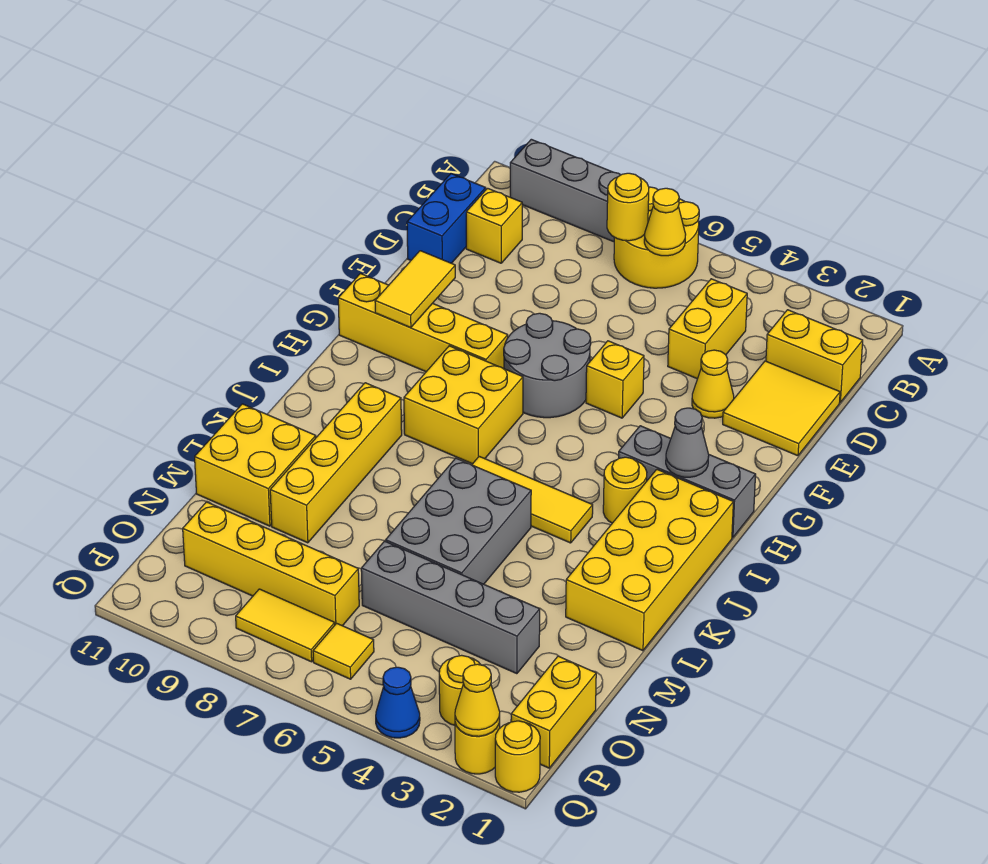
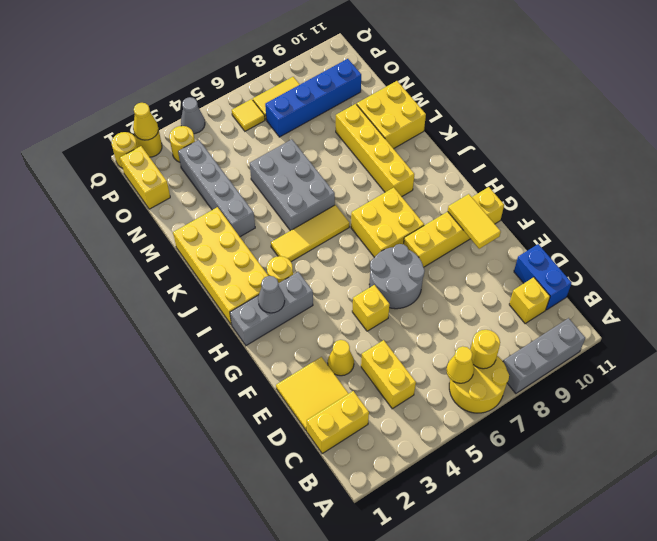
grey 1x4 brick [361,541,540,674] -> grey 1x4 brick turned to [178,140,255,237]
yellow 1x4 brick [183,502,359,626] -> blue 1x4 brick [265,59,361,137]
blue 1x1 cone [376,667,420,738] -> grey 1x1 cone [181,97,205,134]

